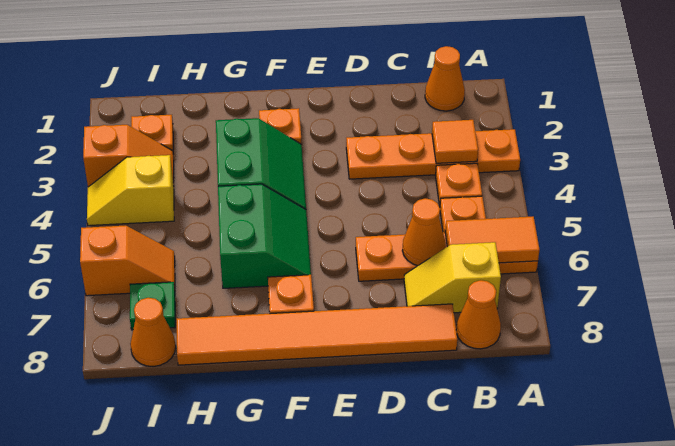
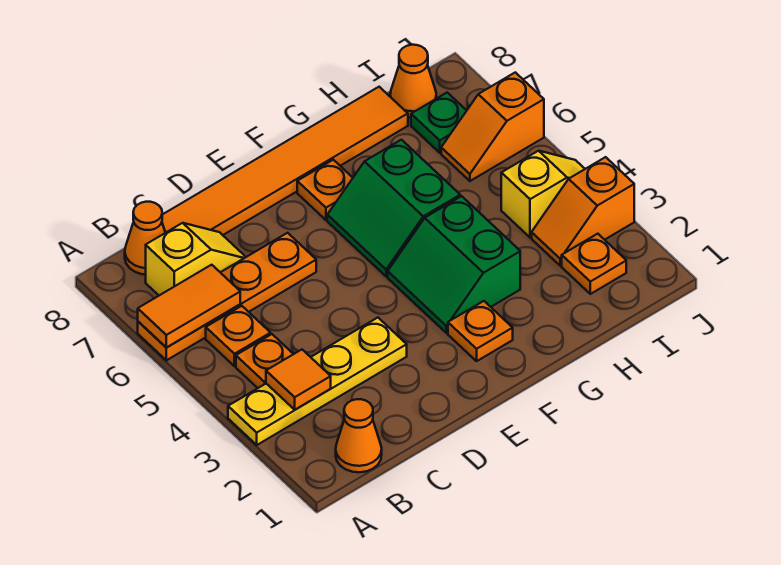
orange 1x4 plate [346,129,520,179] -> yellow 1x4 plate [228,318,407,445]
orange 1x1 cone [402,198,446,266] -> none

